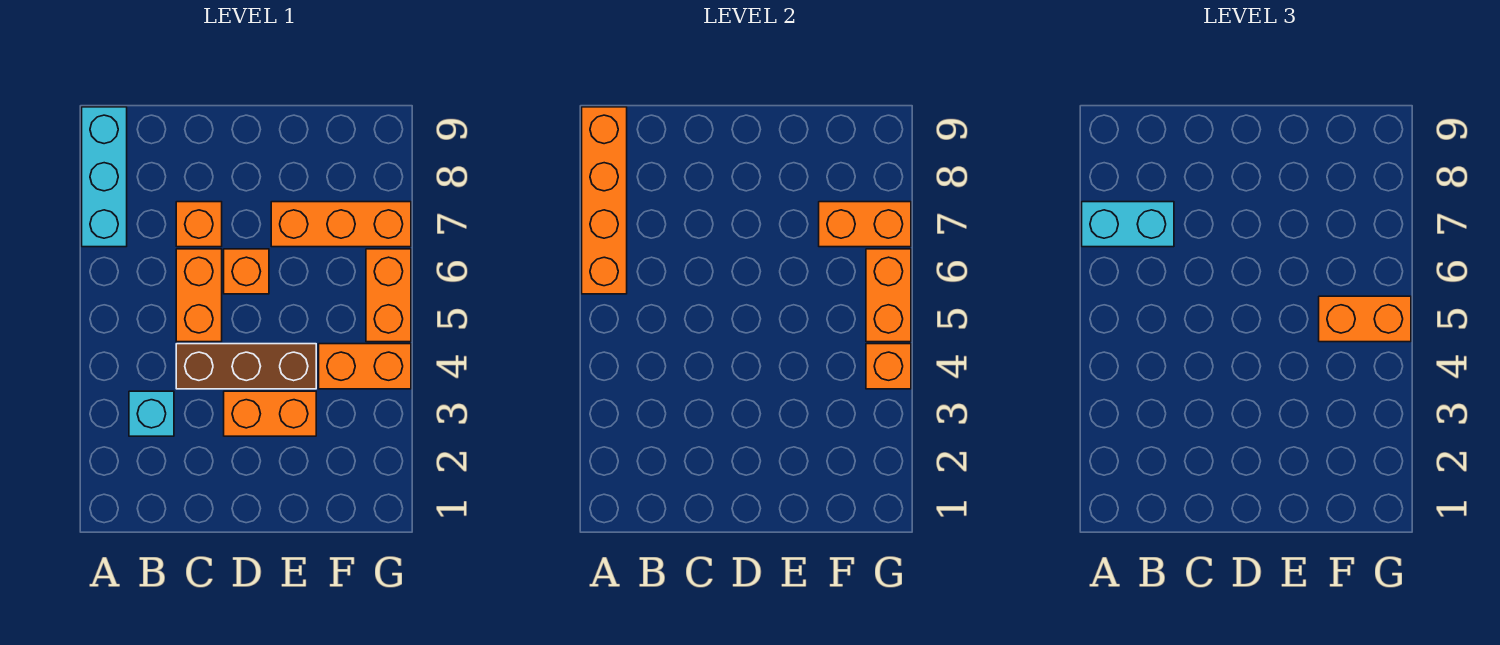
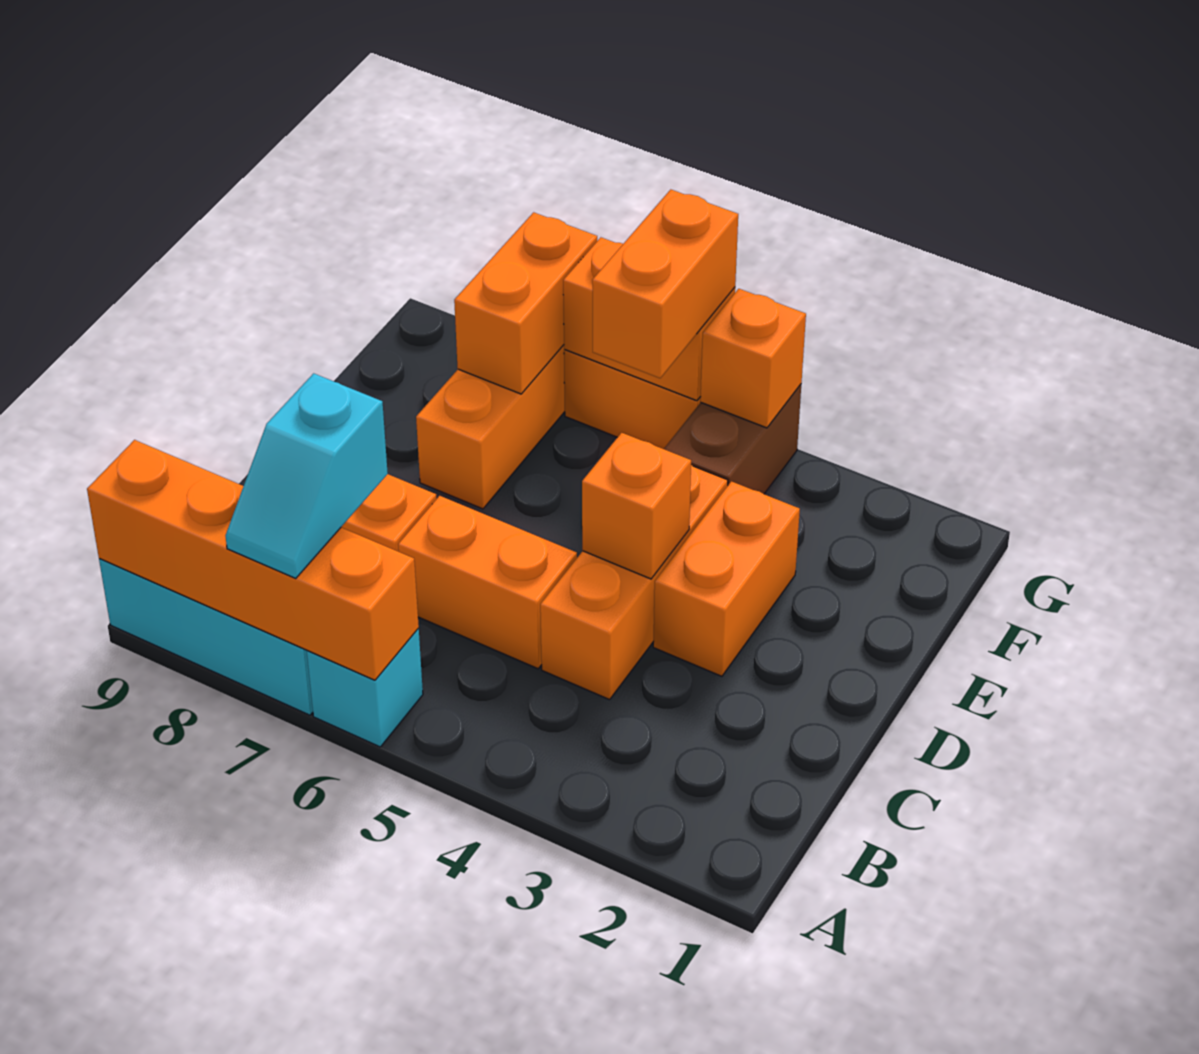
cyan 1x2 brick [1082,202,1174,247] -> cyan 1x2 slope [226,373,388,578]
cyan 1x1 brick [129,391,174,436] -> cyan 1x1 brick moved to [307,629,423,747]
brown 1x3 brick [176,344,316,389] -> orange 1x3 brick [540,465,728,700]
orange 1x1 brick [224,249,269,294] -> orange 1x1 brick moved to [582,433,691,579]
orange 1x2 brick [319,344,411,389] -> brown 1x2 brick [664,384,801,494]

